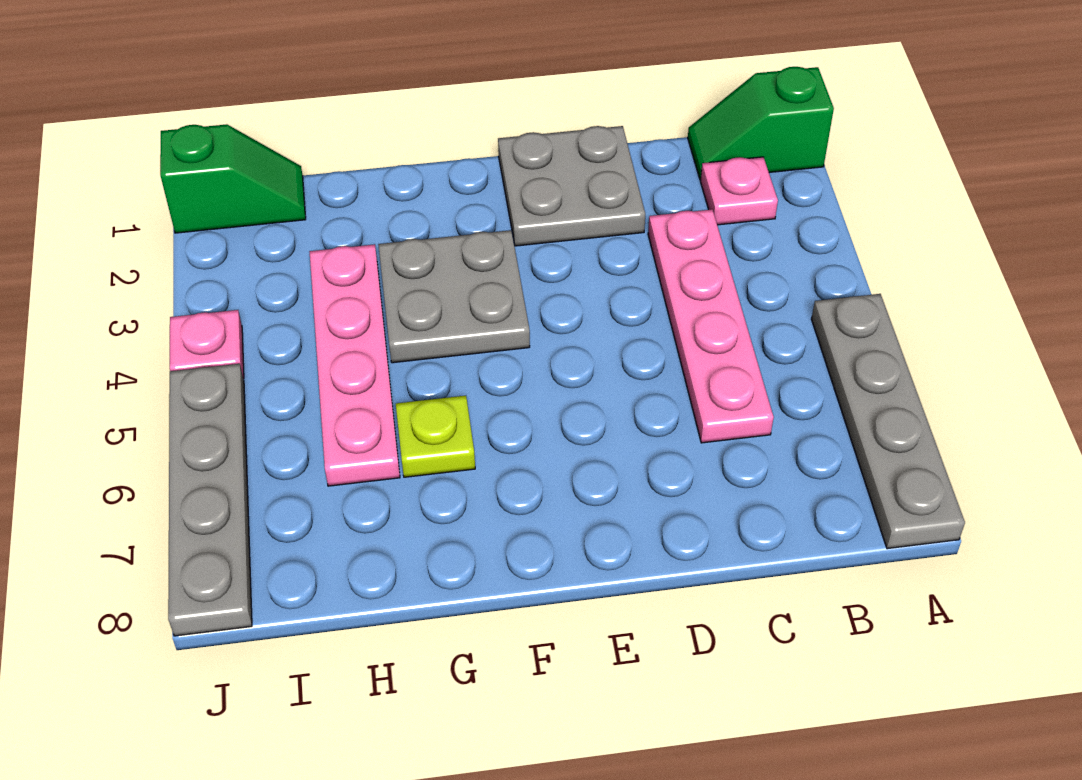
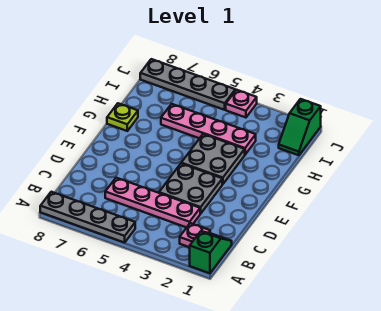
grey 2x2 plate [498,126,645,246] -> grey 2x2 plate moved to [159,164,222,213]
lime 1x1 plate [396,396,475,477] -> lime 1x1 plate moved to [107,103,138,131]

